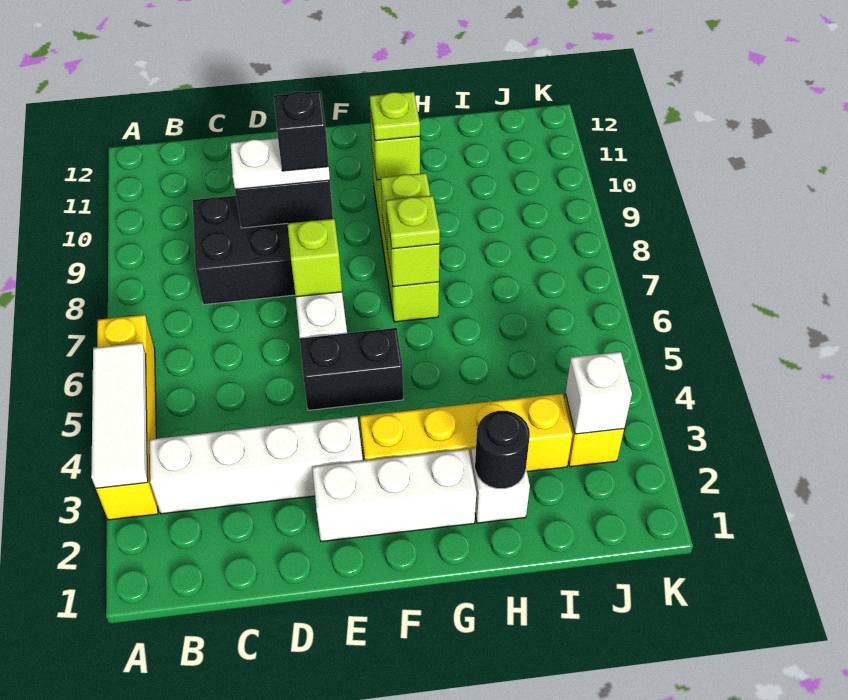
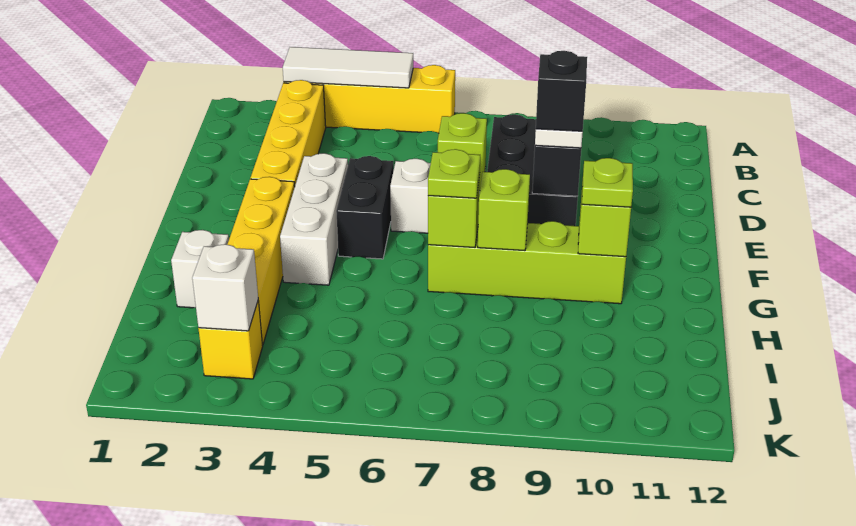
white 1x4 brick [150,416,363,514] -> yellow 1x4 brick [250,80,326,186]
white 1x3 brick [312,449,476,542] -> white 1x3 brick moved to [280,153,348,285]
black 1x1 round brick [475,411,530,489] -> none

